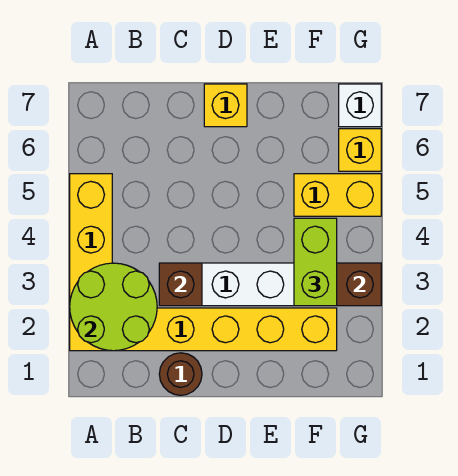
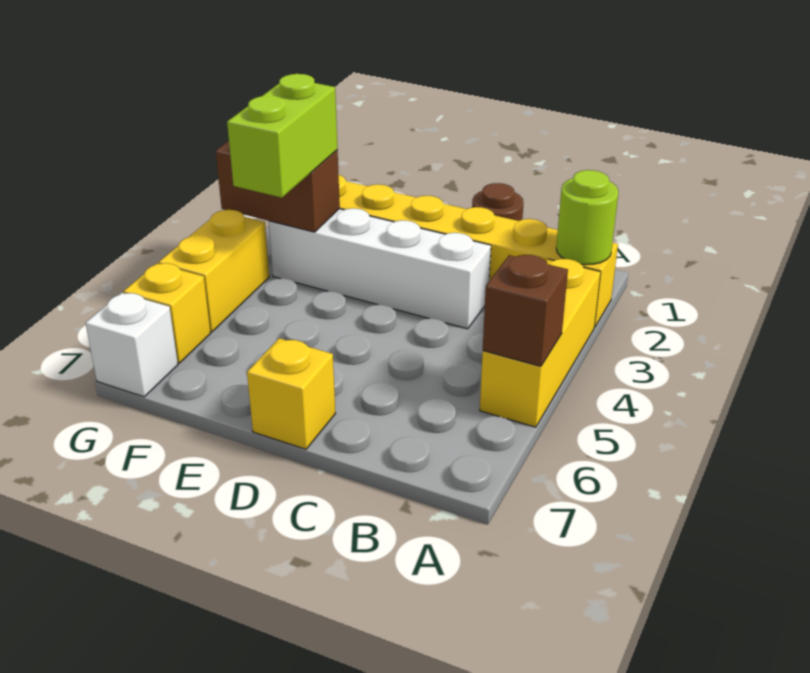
lime 2x2 round brick [70,263,157,351] -> lime 1x1 round brick [556,170,619,265]
brown 1x1 brick [159,263,202,306] -> brown 1x1 brick moved to [483,255,568,366]
yellow 1x2 brick [294,174,381,216] -> yellow 1x2 brick turned to [159,210,269,332]

